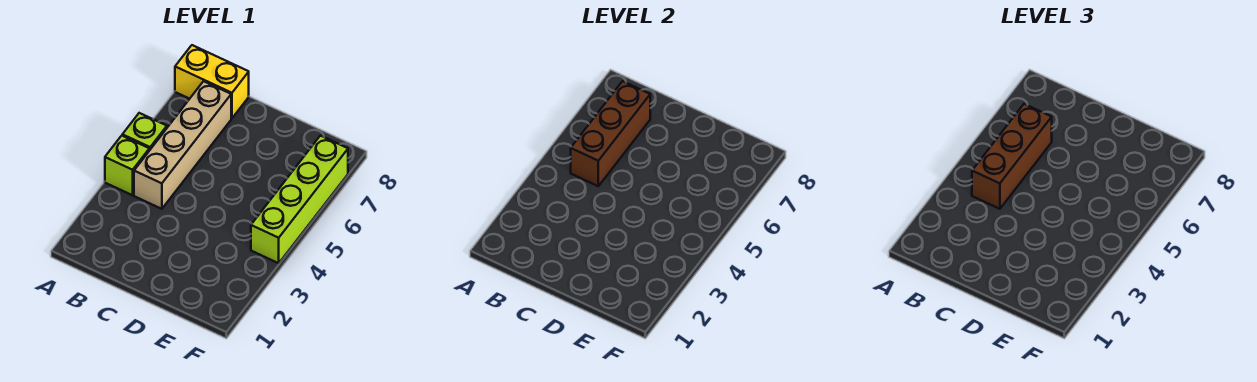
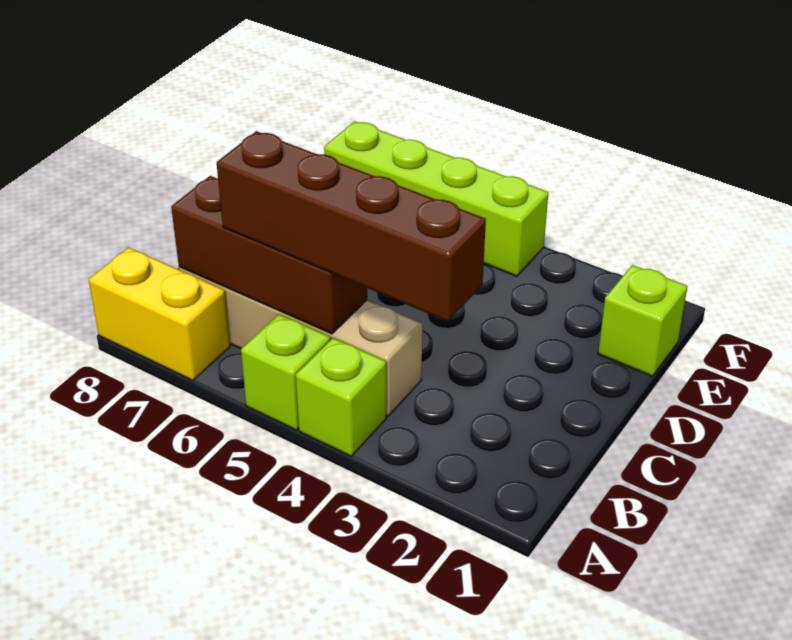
yellow 1x2 brick [175,45,249,118] -> yellow 1x2 brick turned to [89,248,230,381]
brown 1x3 brick [972,104,1052,209] -> brown 1x4 brick [217,131,486,322]
none -> lime 1x1 brick [598,265,688,376]

